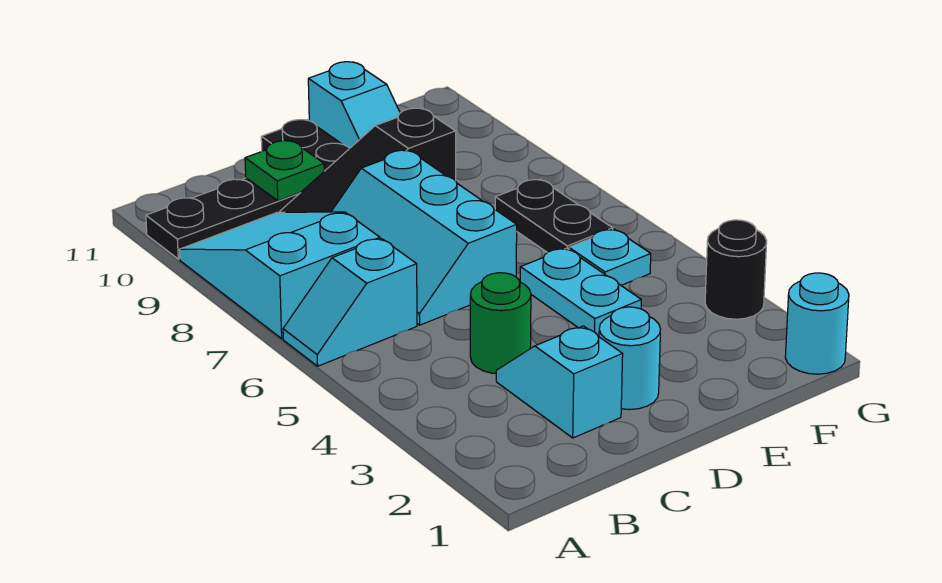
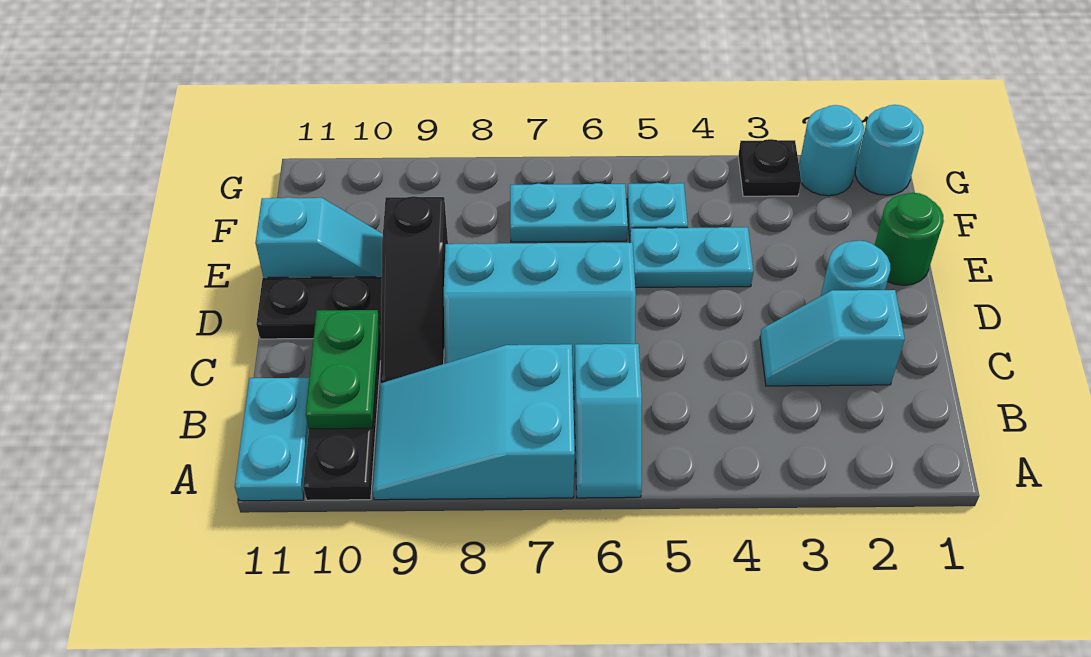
none -> cyan 1x2 plate [235,378,309,501]
green 1x1 round brick [470,273,531,374] -> green 1x1 round brick moved to [875,193,944,285]
green 1x1 plate [245,141,324,201] -> green 1x2 plate [306,310,380,429]
black 1x2 plate [495,179,613,252] -> cyan 1x2 plate [510,183,628,242]
none -> cyan 1x1 round brick [799,105,864,196]
black 1x1 round brick [705,220,767,319] -> black 1x1 plate [738,139,801,196]

